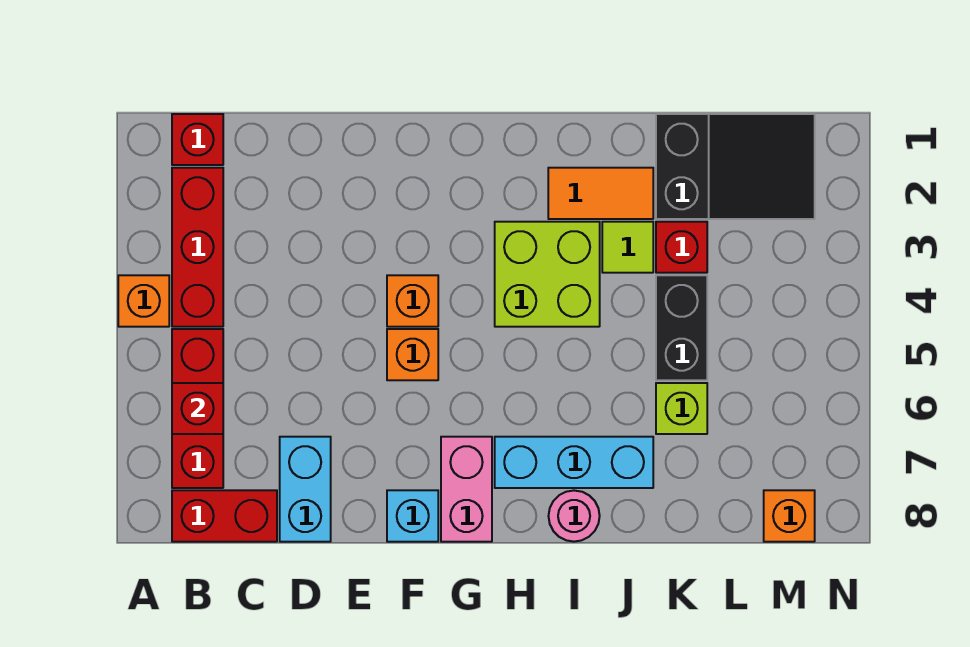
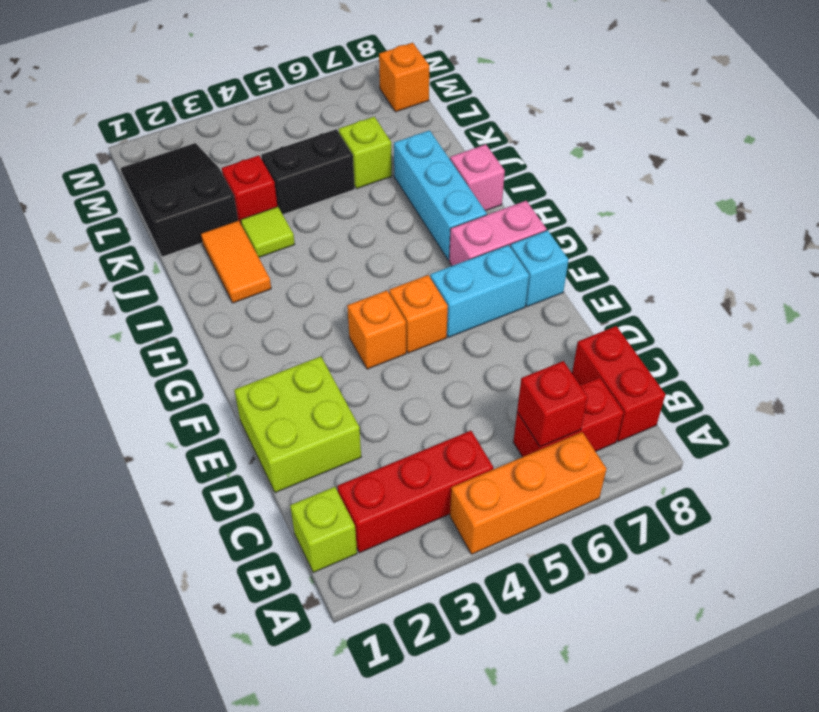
orange 1x1 brick [118,275,169,327] -> orange 1x3 brick [450,432,607,554]
red 1x1 brick [172,114,223,165] -> lime 1x1 brick [290,487,357,573]
red 1x3 brick [172,329,223,488] -> red 1x2 brick [513,377,624,457]
cyan 1x2 brick [280,437,331,542] -> cyan 1x2 brick moved to [430,245,529,337]
lime 2x2 brick [495,222,600,327] -> lime 2x2 brick moved to [234,356,361,493]
pink 1x1 round brick [549,491,600,542] -> pink 1x1 brick [450,144,505,211]

